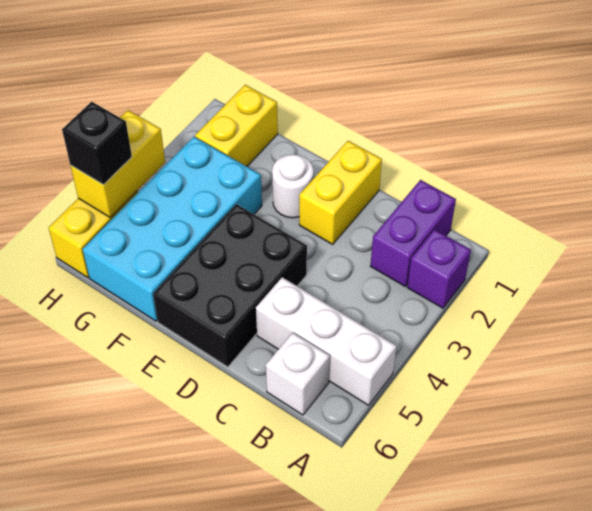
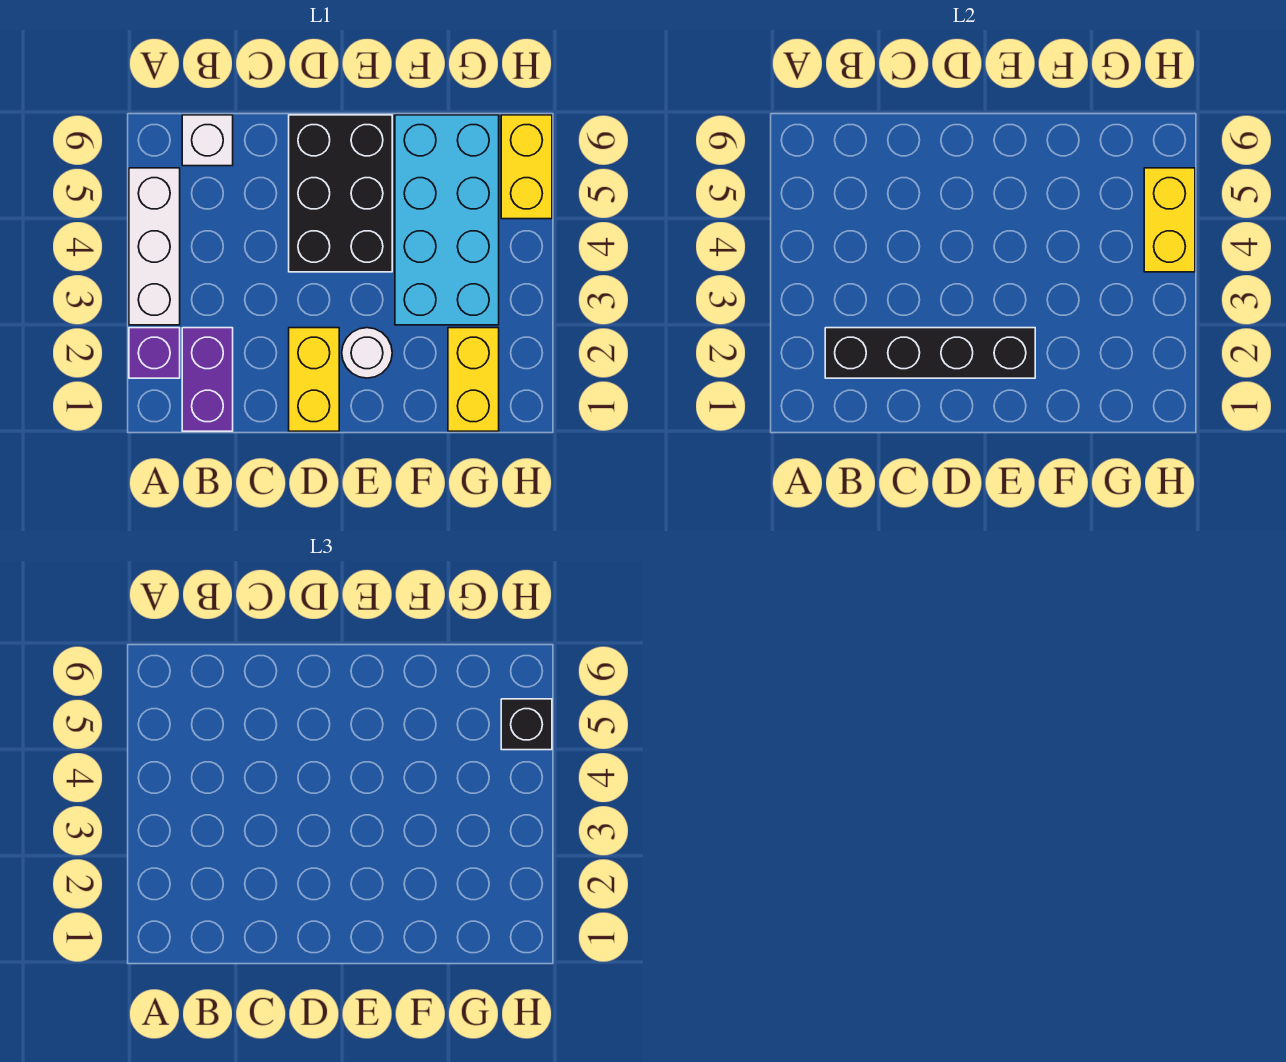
white 1x3 brick [256,277,397,405] -> white 1x3 brick turned to [129,168,180,325]
none -> black 1x4 brick [825,328,1035,378]

